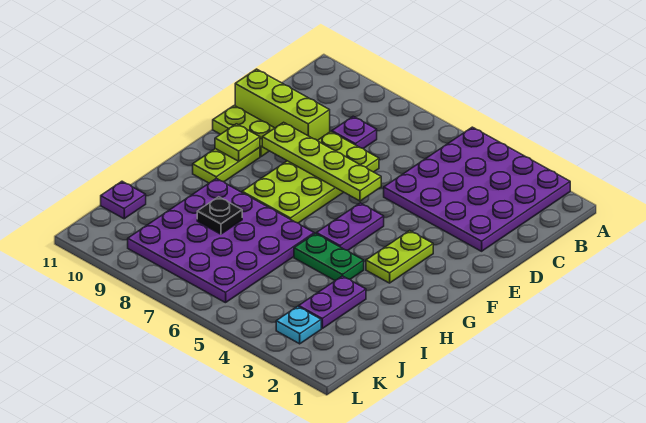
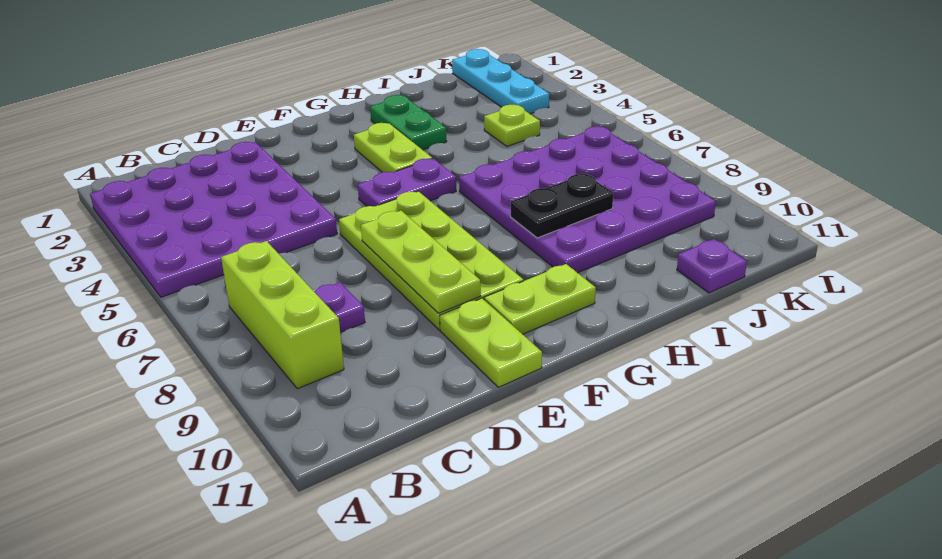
lime 2x4 plate [242,132,379,223] -> lime 2x4 plate turned to [339,191,523,330]
lime 1x3 brick [235,69,330,140] -> lime 1x3 brick moved to [221,241,344,389]
lime 1x4 plate [262,122,381,201] -> lime 1x3 plate [361,211,481,313]
lime 1x2 plate [366,231,433,283] -> lime 1x2 plate turned to [354,123,432,172]
lime 1x1 plate [215,124,260,161] -> lime 1x1 plate moved to [484,105,540,146]
green 1x2 plate [294,233,364,281] -> green 1x2 plate moved to [370,95,447,150]
purple 1x2 plate [299,276,366,328] -> none
black 1x1 plate [197,197,242,234] -> black 1x2 plate [511,174,613,238]
cyan 1x1 plate [276,306,321,344] -> cyan 1x3 plate [452,49,549,114]

